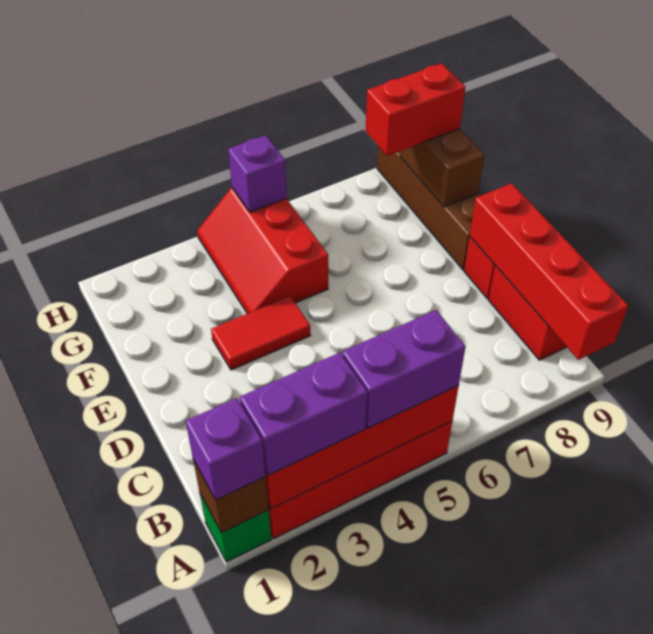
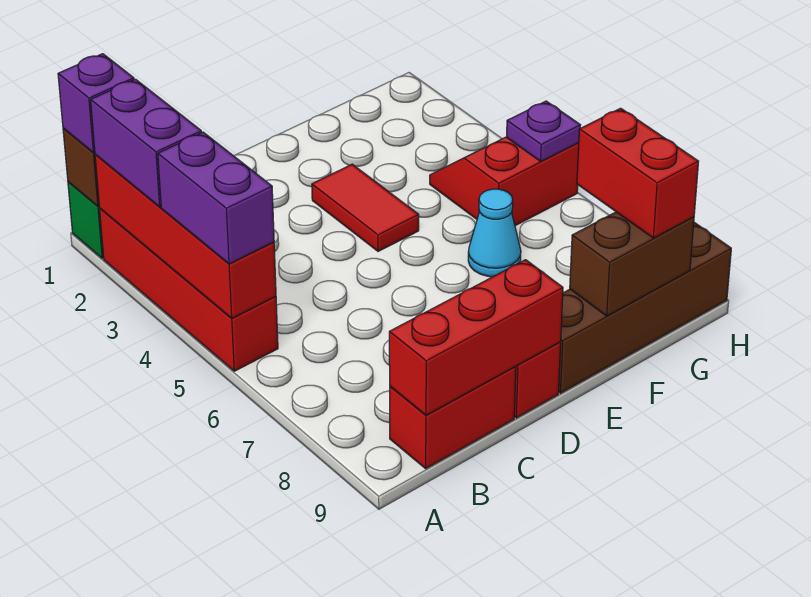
red 1x4 brick [470,183,628,360] -> red 1x3 brick [389,260,563,415]
red 2x3 slope [197,187,328,314] -> red 2x2 slope [430,137,579,226]
none -> cyan 1x1 cone [468,189,521,277]
purple 1x1 brick [228,135,287,212] -> purple 1x1 plate [507,101,580,161]

